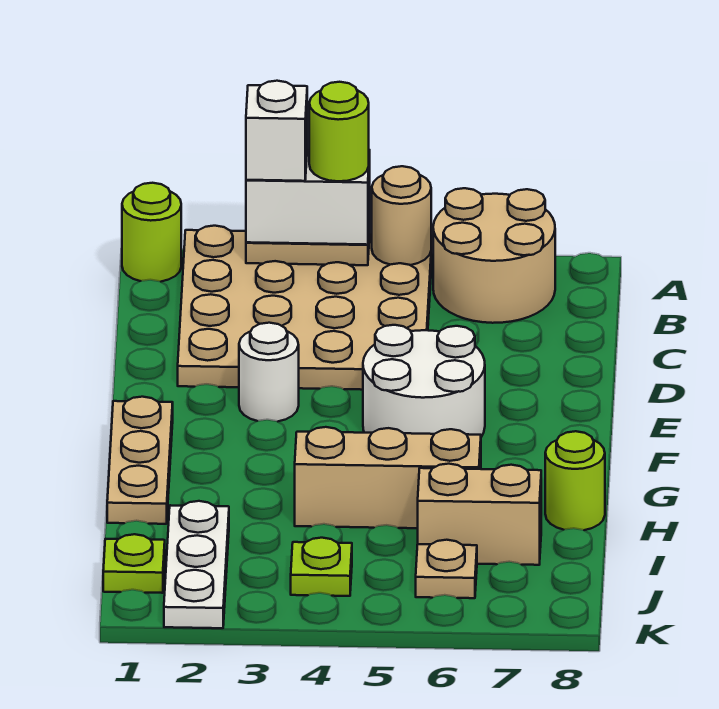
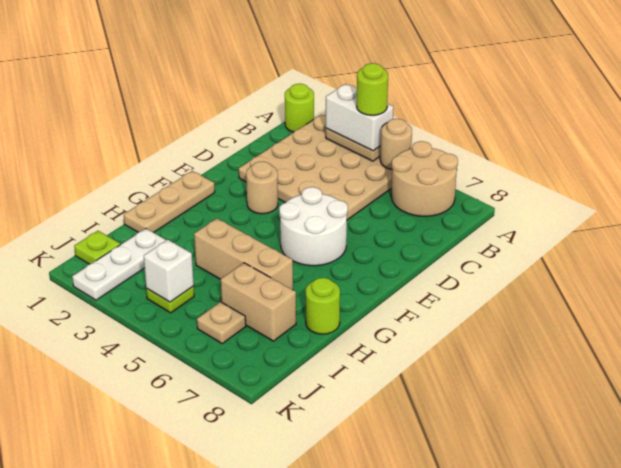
white 1x1 brick [246,81,307,181] -> white 1x1 brick moved to [144,240,194,302]
white 1x1 round brick [239,323,299,422] -> tan 1x1 round brick [246,162,278,214]

